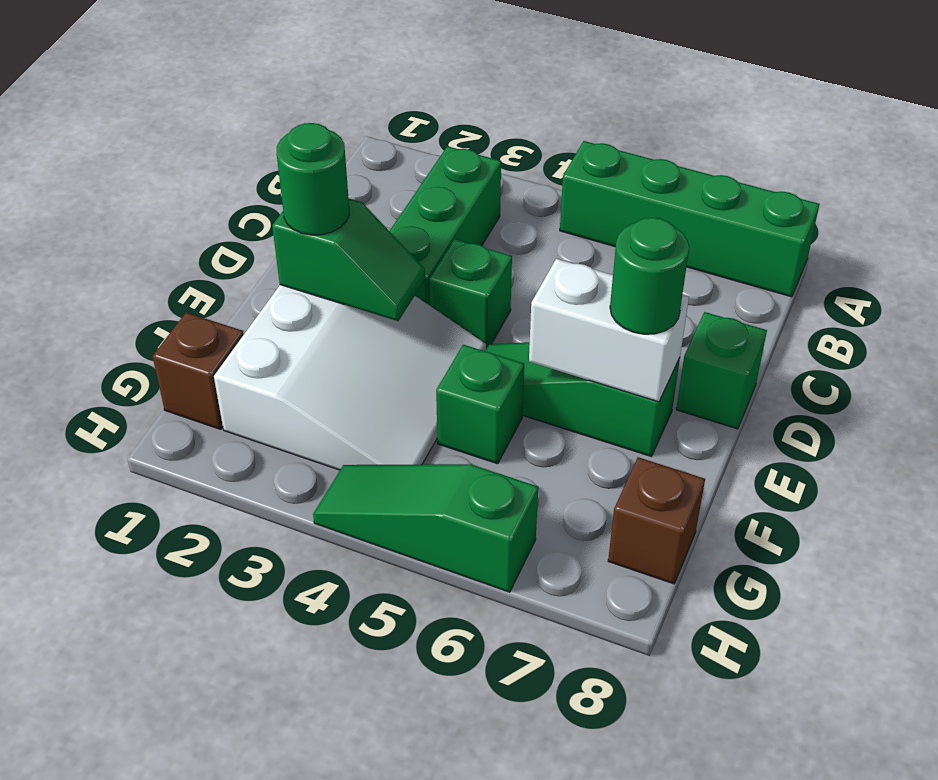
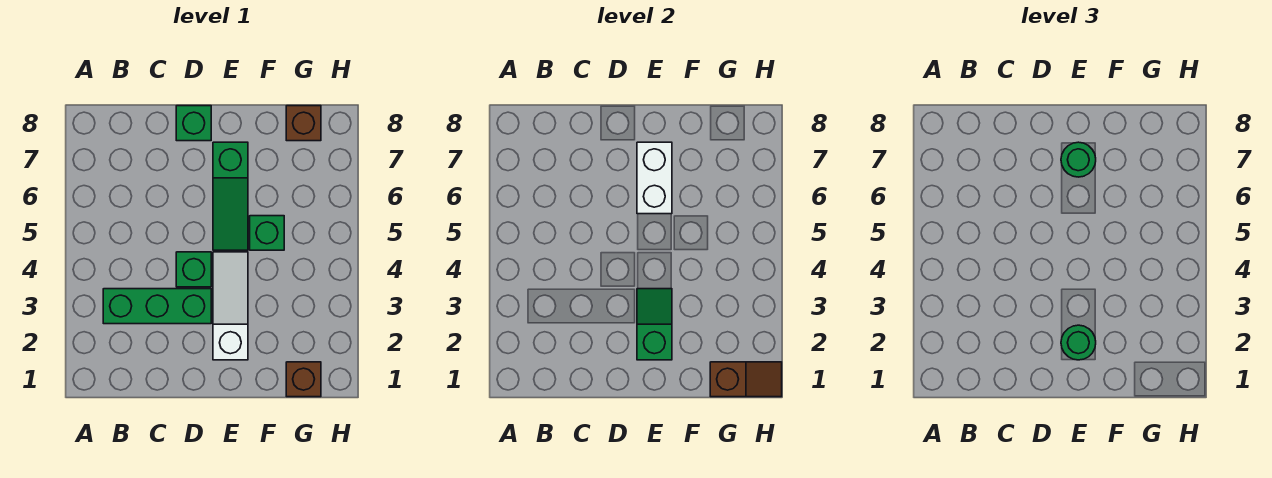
green 1x4 brick [560,141,819,297] -> none
white 3x3 slope [214,285,486,470] -> white 1x3 slope [213,252,248,360]
none -> brown 1x2 slope [710,362,782,397]
green 1x3 slope [313,464,538,592] -> none

